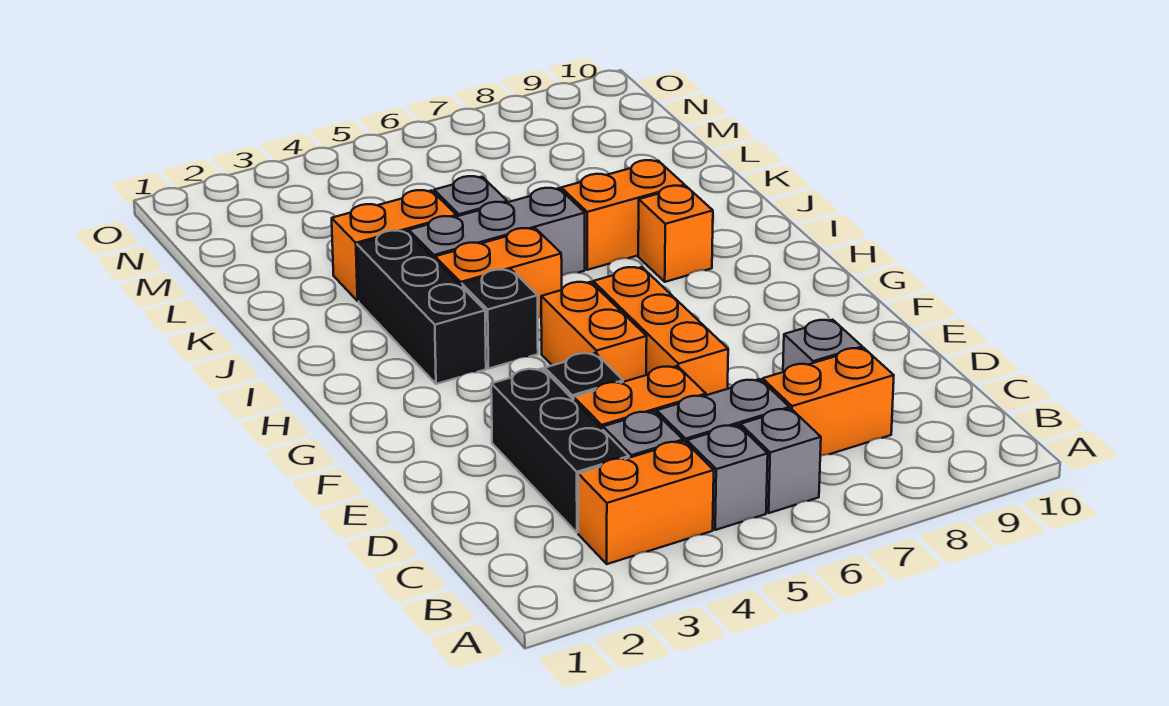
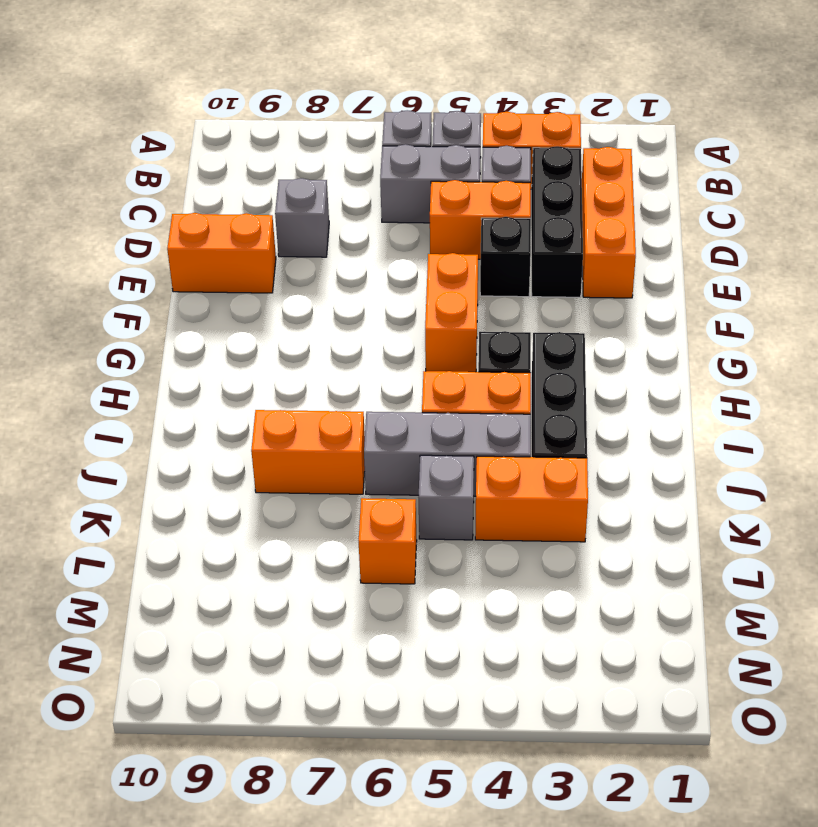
orange 1x2 brick [763,348,894,456] -> orange 1x2 brick moved to [167,213,276,293]
orange 1x3 brick [593,267,728,395] -> orange 1x3 brick moved to [582,147,636,298]
orange 1x1 brick [638,186,713,282] -> orange 1x1 brick moved to [359,498,417,584]

